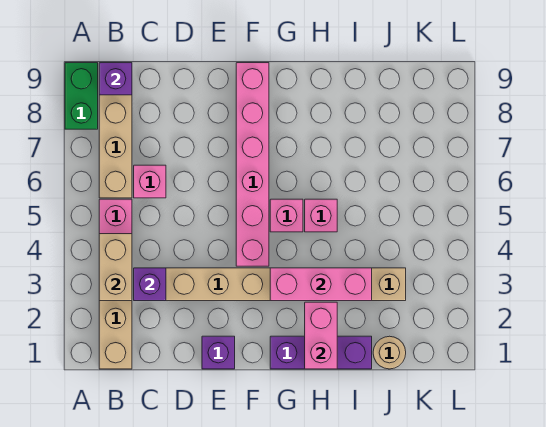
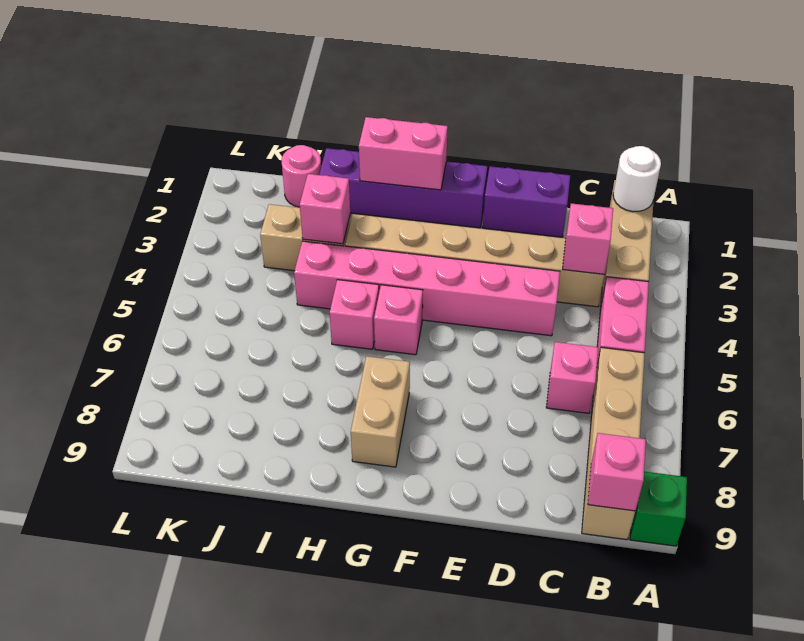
green 1x2 brick [65,63,98,129] -> green 1x1 brick [630,472,687,546]
none -> white 1x1 round brick [613,146,661,212]
tan 1x2 brick [99,234,132,301] -> tan 1x2 brick moved to [351,356,410,467]
purple 1x1 brick [99,63,132,95] -> pink 1x1 brick [588,433,646,511]
purple 1x1 brick [134,268,166,301] -> pink 1x1 brick [563,203,613,274]
purple 1x1 brick [202,336,235,369] -> purple 1x2 brick [483,166,570,237]
pink 1x6 brick [236,63,269,266] -> pink 1x6 brick turned to [294,241,560,336]
purple 1x3 brick [270,336,372,369] -> purple 1x4 brick [319,148,487,228]
pink 1x3 brick [270,268,372,301] -> pink 1x1 brick [300,174,350,244]
pink 1x2 brick [305,302,337,369] -> pink 1x2 brick turned to [359,117,448,190]
tan 1x1 round brick [373,336,406,369] -> pink 1x1 round brick [282,145,321,207]

